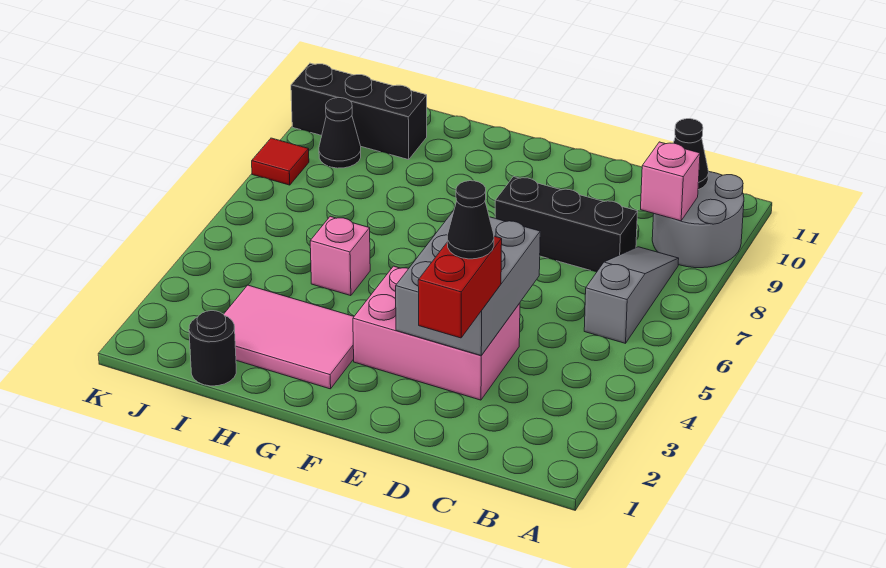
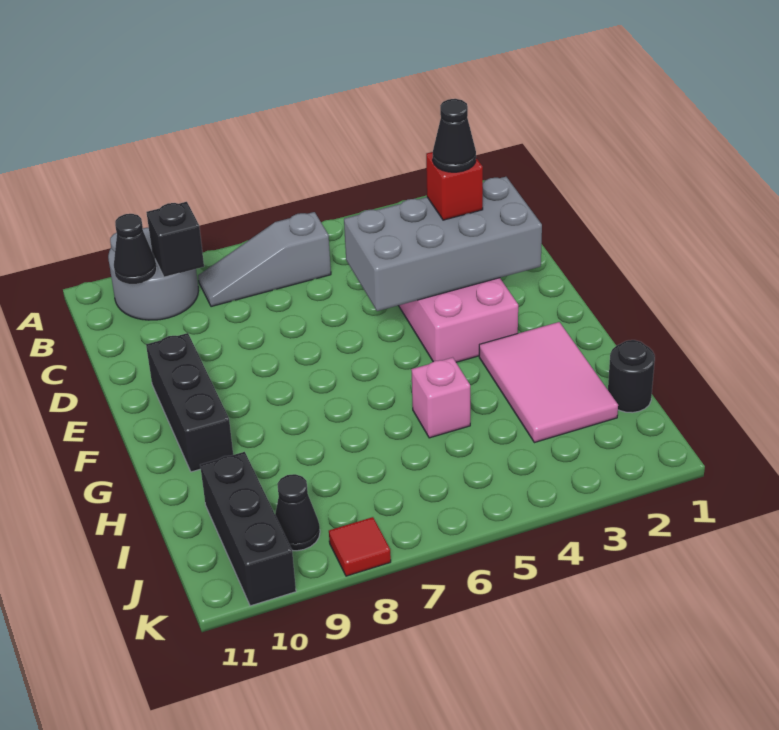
pink 1x1 brick [641,142,700,221] -> black 1x1 brick [147,202,204,277]
black 1x3 brick [495,177,638,272] -> black 1x3 brick moved to [146,333,233,472]
red 1x2 brick [418,236,502,338] -> red 1x1 brick [426,152,483,220]
grey 2x3 brick [396,211,540,355] -> grey 2x4 brick [344,177,542,311]

